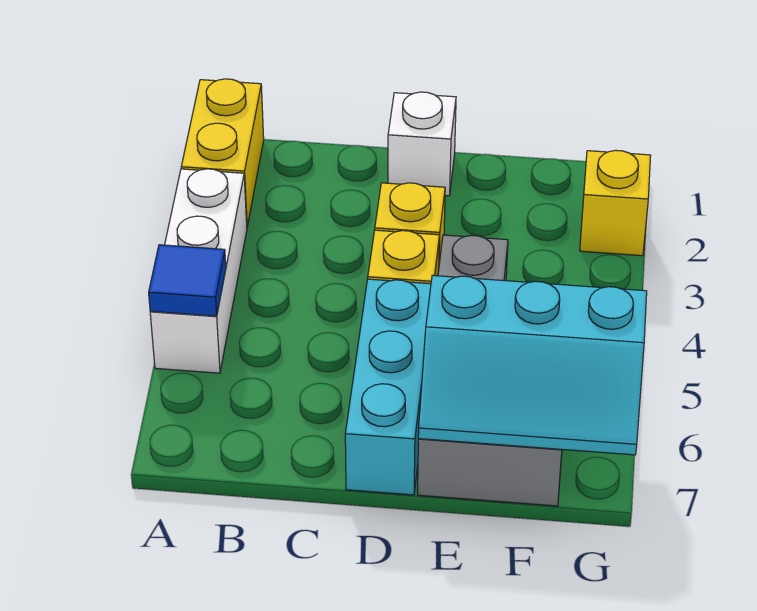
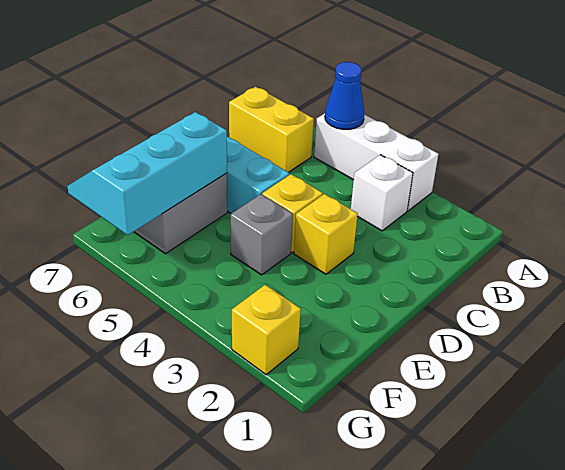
yellow 1x2 brick [181,79,264,226] -> yellow 1x2 brick moved to [229,87,314,172]
blue 1x1 tile [149,245,226,316] -> blue 1x1 cone [325,62,365,129]
white 1x1 brick [388,92,456,196] -> white 1x1 brick moved to [351,155,413,231]

